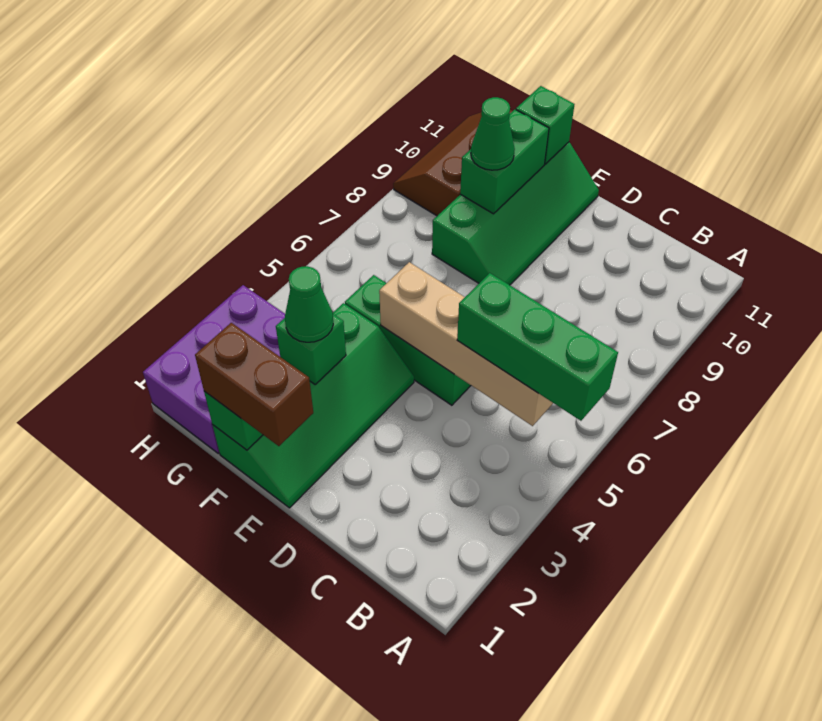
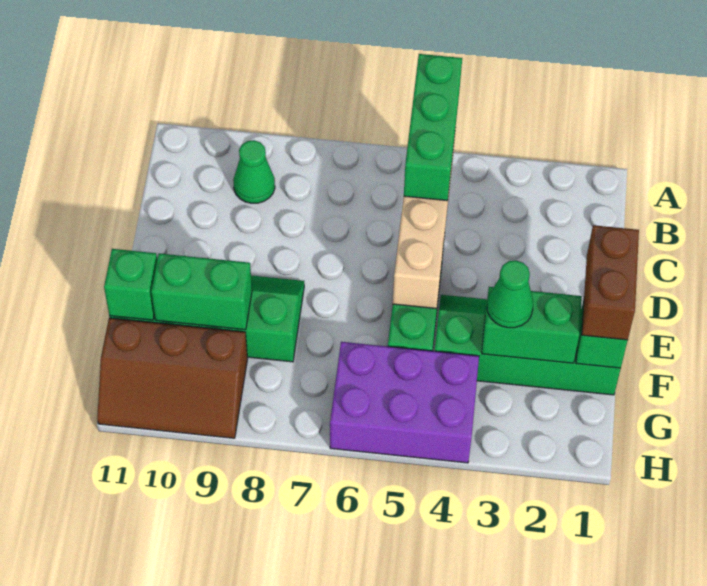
green 1x1 brick [276,314,346,384] -> green 1x2 brick [482,287,582,363]
green 1x1 cone [471,97,515,170] -> green 1x1 cone moved to [233,140,275,203]
purple 2x3 brick [143,285,285,453] -> purple 2x3 brick moved to [330,342,479,463]

